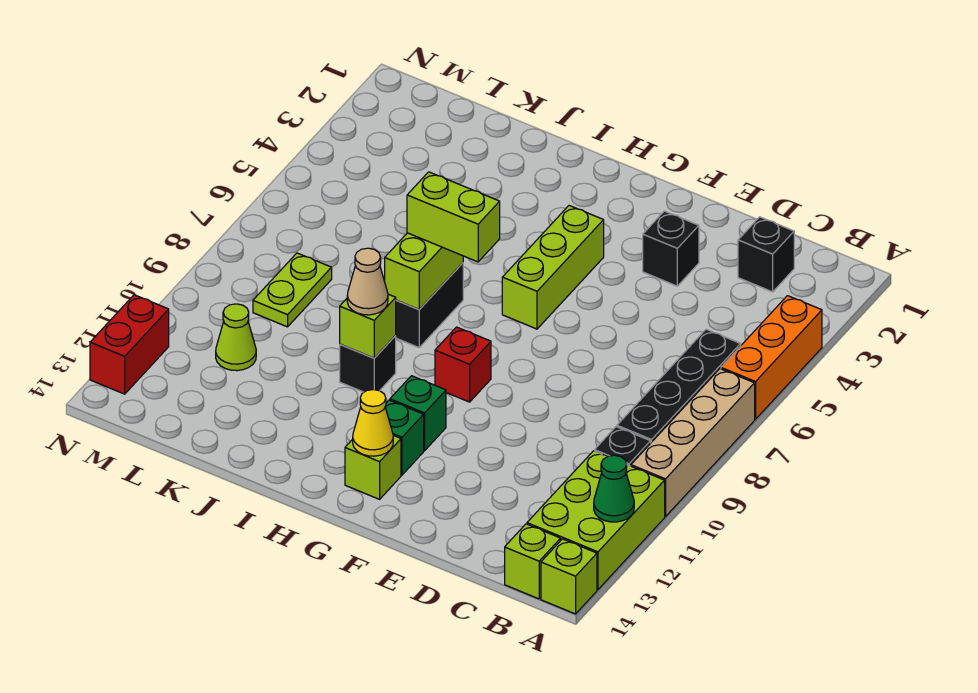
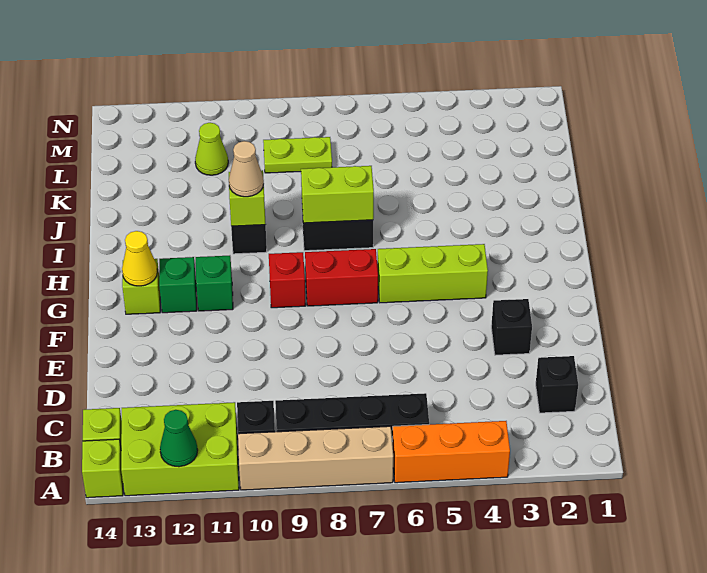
lime 1x2 brick [407,172,500,262] -> none
red 1x2 brick [90,295,169,394] -> red 1x2 brick moved to [305,249,378,306]

